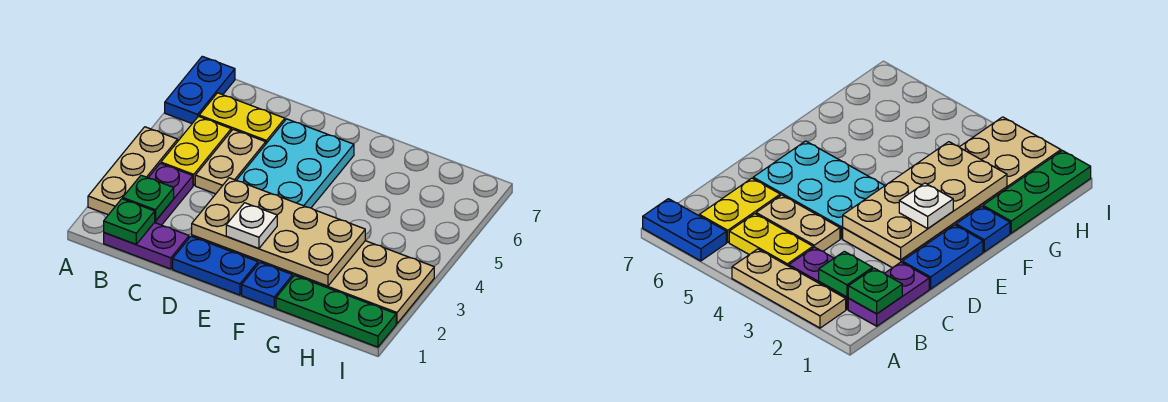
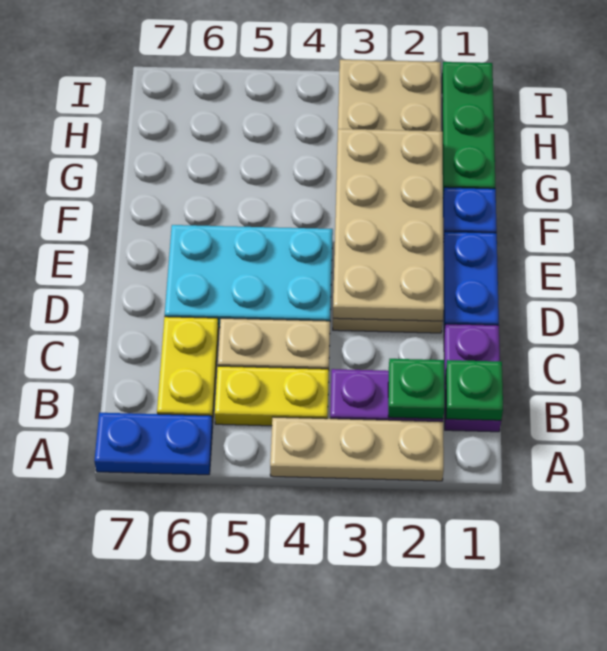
white 1x1 plate [226,203,277,249] -> none

